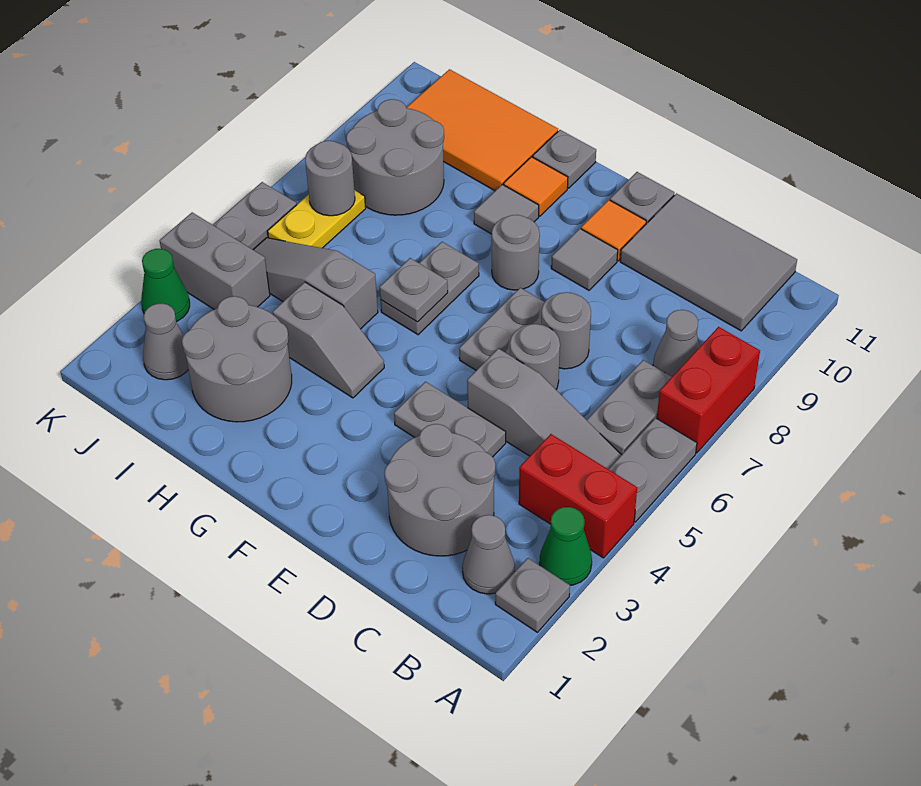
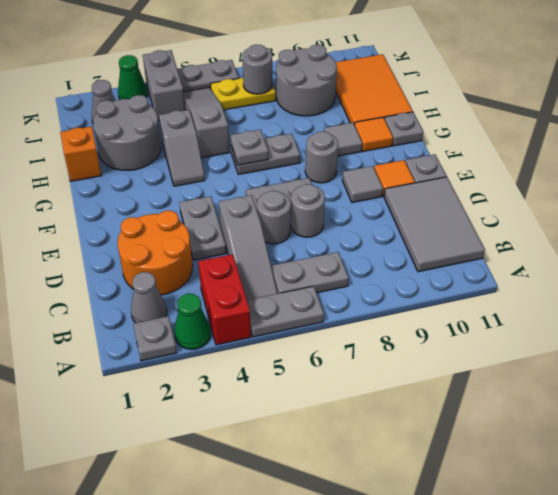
red 1x2 brick [657,327,760,453] -> none
grey 1x1 cone [653,310,699,377] -> none
grey 2x2 round brick [385,424,495,556] -> orange 2x2 round brick [118,211,193,295]
none -> orange 1x1 brick [60,126,102,181]

